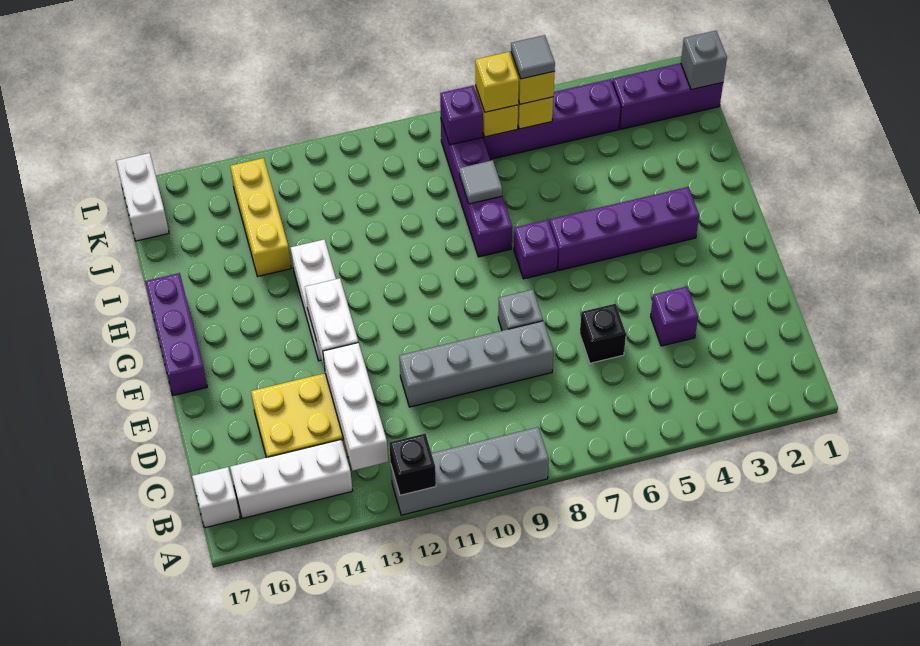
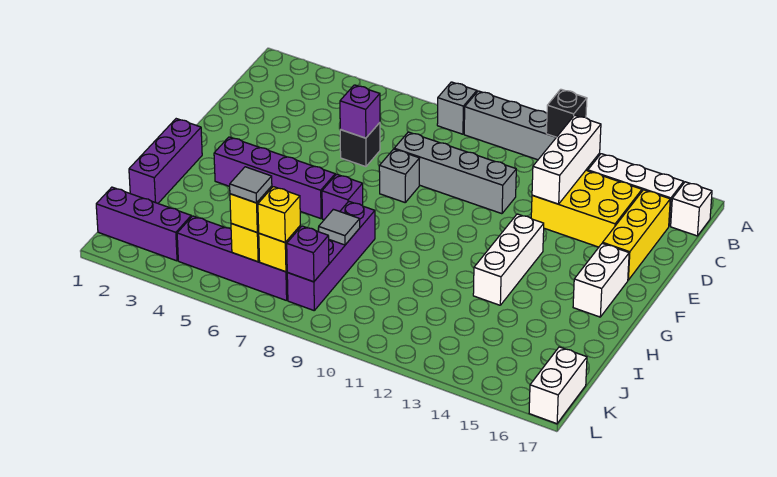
purple 1x1 brick [651,286,698,346] -> purple 1x1 brick moved to [340,85,380,138]
white 1x2 brick [305,278,358,370] -> white 1x2 brick moved to [573,243,629,317]
purple 1x3 brick [145,273,207,396] -> purple 1x3 brick moved to [129,119,202,203]
yellow 1x3 brick [230,158,291,276] -> yellow 1x3 brick moved to [603,190,670,280]
grey 1x1 brick [681,31,727,90] -> grey 1x1 brick moved to [437,82,477,134]

